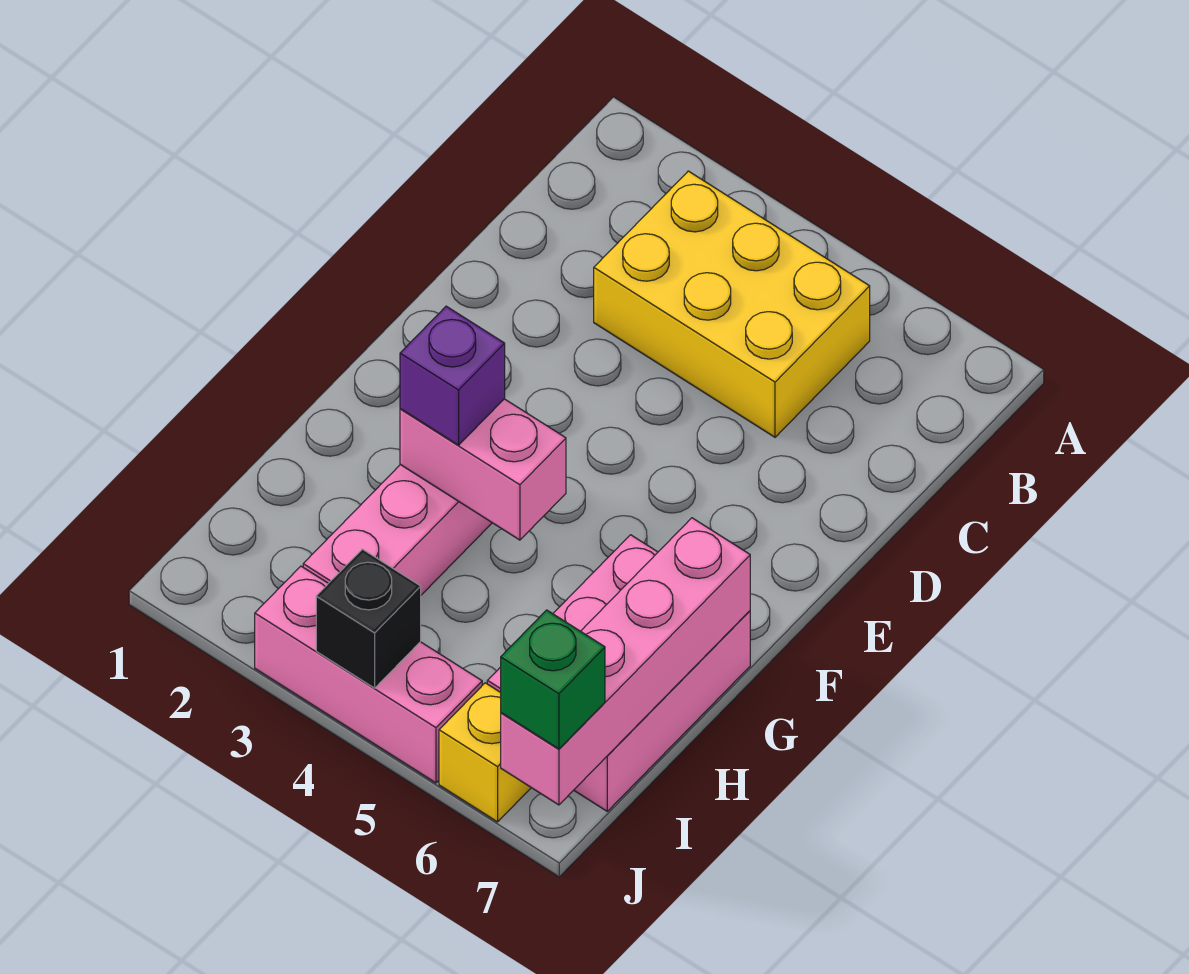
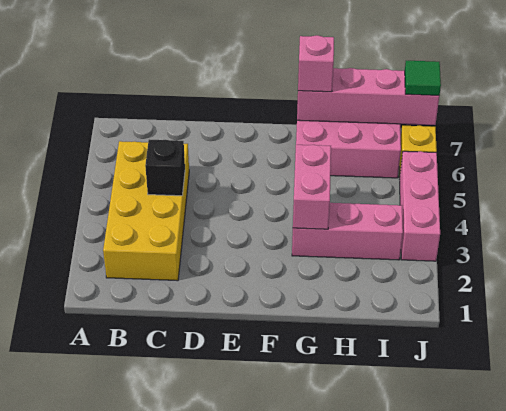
yellow 2x3 brick [594,171,870,437] -> yellow 2x4 brick [103,141,189,281]
purple 1x1 brick [400,306,505,445] -> none
none -> pink 1x1 brick [298,35,334,92]
black 1x1 brick [316,549,421,688] -> black 1x1 brick moved to [145,139,185,196]
green 1x1 brick [501,610,605,749] -> green 1x1 tile [405,61,441,95]

